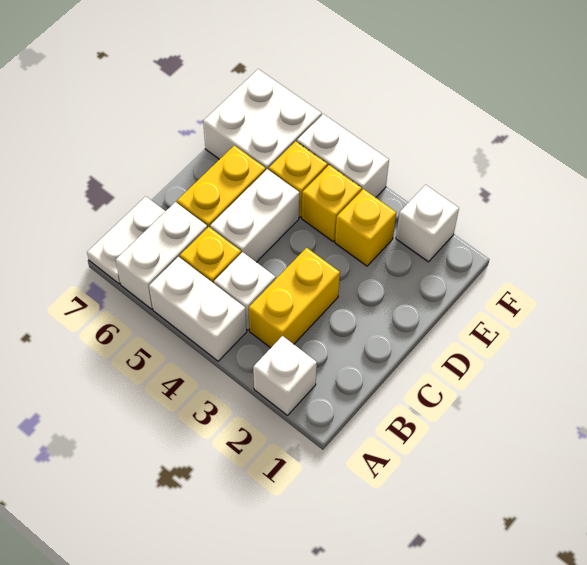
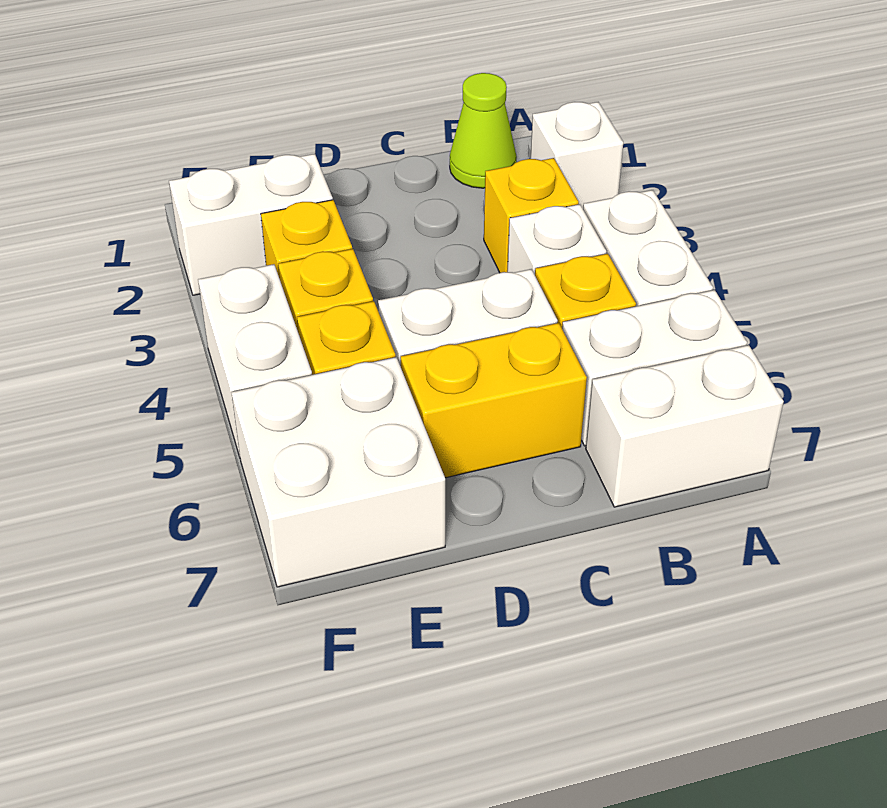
white 1x2 plate [87,196,165,284] -> white 1x2 brick [586,345,784,507]
none -> lime 1x1 cone [450,73,517,188]
yellow 1x2 brick [249,248,340,348] -> yellow 1x1 brick [484,158,579,273]
white 1x1 brick [396,185,459,262] -> white 1x2 brick [169,154,333,295]

